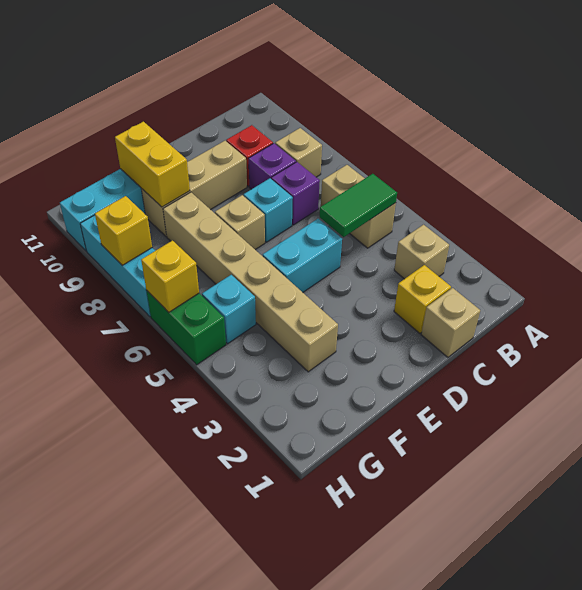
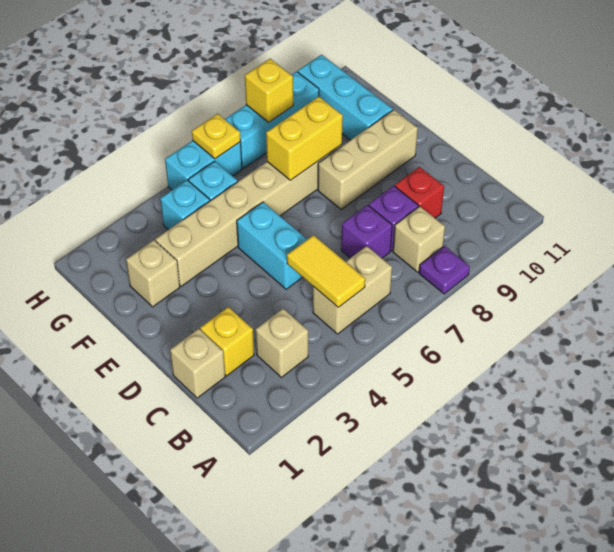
none -> purple 1x1 plate [419,246,470,294]
green 1x2 tile [320,174,397,237] -> yellow 1x2 tile [287,235,365,307]
cyan 1x1 brick [244,178,293,242] -> cyan 1x1 brick moved to [160,180,210,230]
tan 1x3 brick [141,141,247,236] -> tan 1x3 brick turned to [318,110,418,209]
tan 1x1 brick [215,195,265,250] -> tan 1x1 brick moved to [126,240,180,307]
yellow 1x2 brick [115,122,190,207] -> yellow 1x2 brick moved to [266,97,343,180]
green 1x2 brick [146,290,226,365] -> cyan 1x2 brick [165,141,242,190]
yellow 1x1 brick [141,241,199,312] -> yellow 1x1 plate [192,114,241,159]

